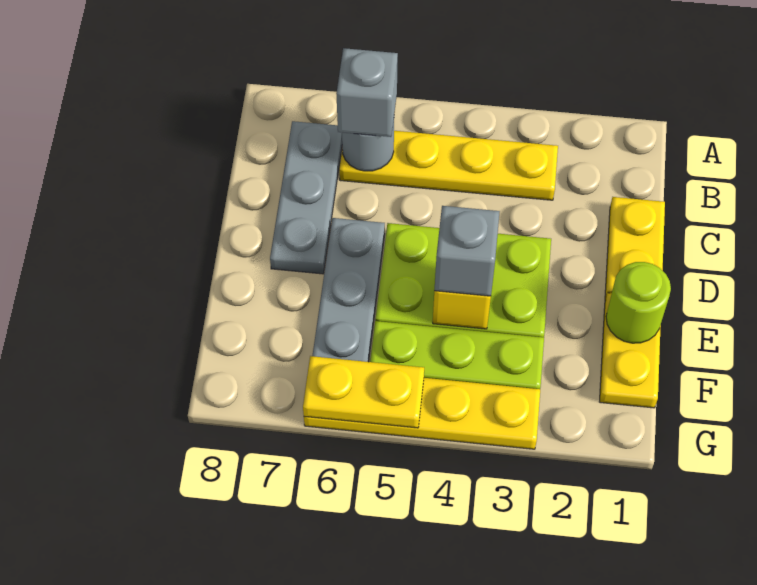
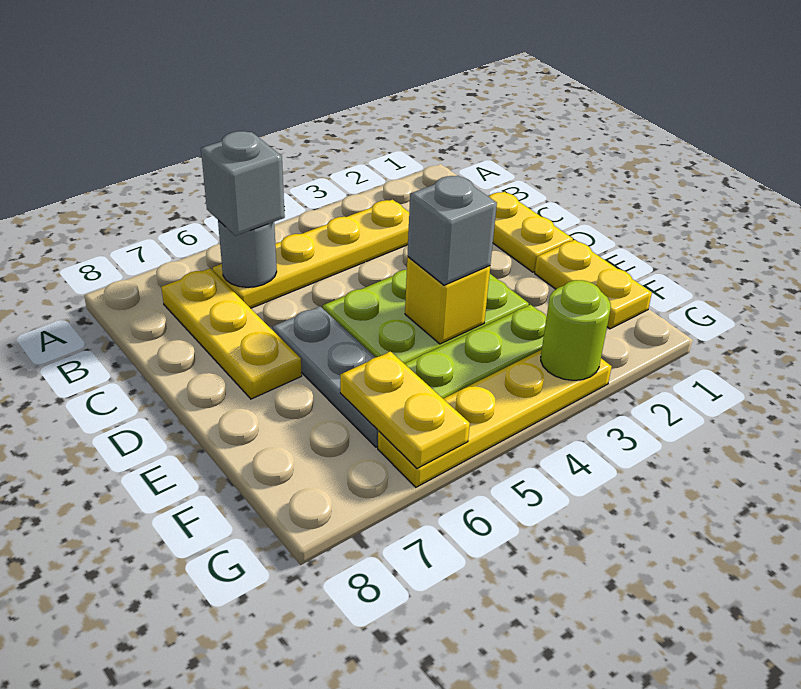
grey 1x3 plate [270,121,342,274] -> yellow 1x3 plate [161,269,302,399]
lime 1x1 round brick [606,262,671,343] -> lime 1x1 round brick moved to [541,280,611,380]
yellow 1x2 plate [303,356,424,428] -> yellow 1x2 plate turned to [340,352,470,468]

